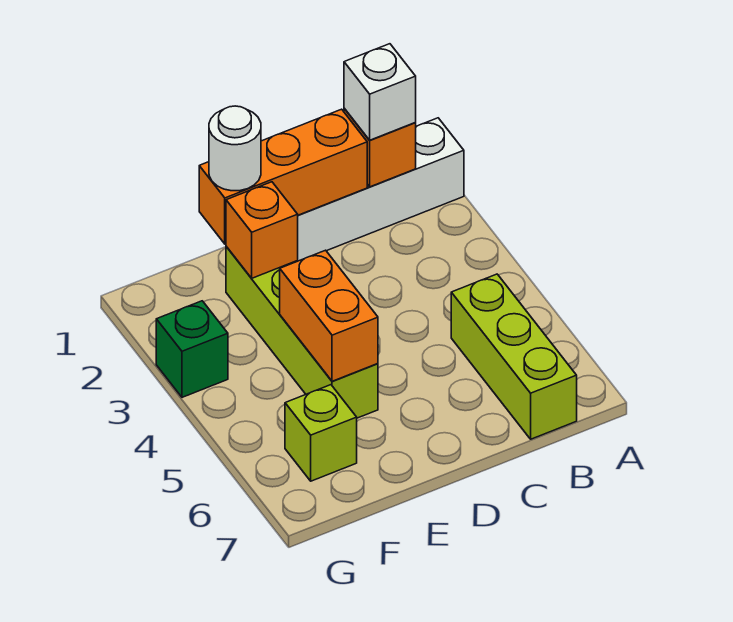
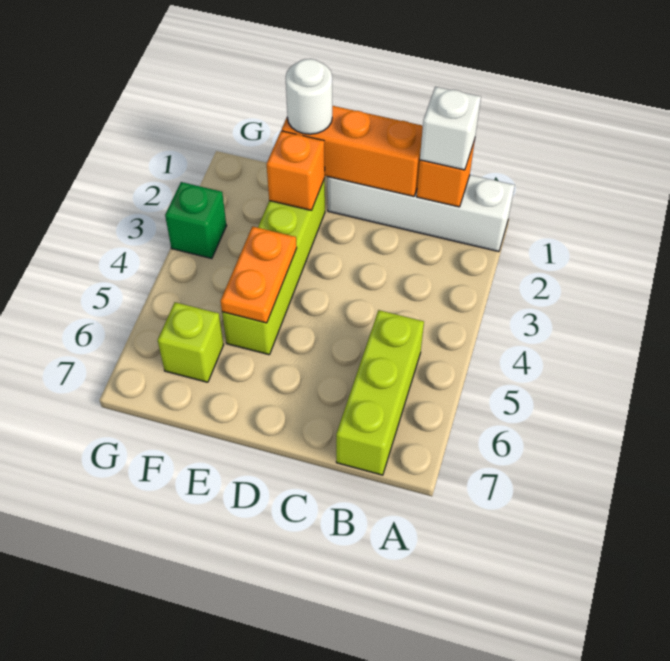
orange 1x2 brick [280,250,378,381] -> orange 1x2 plate [221,226,297,323]

